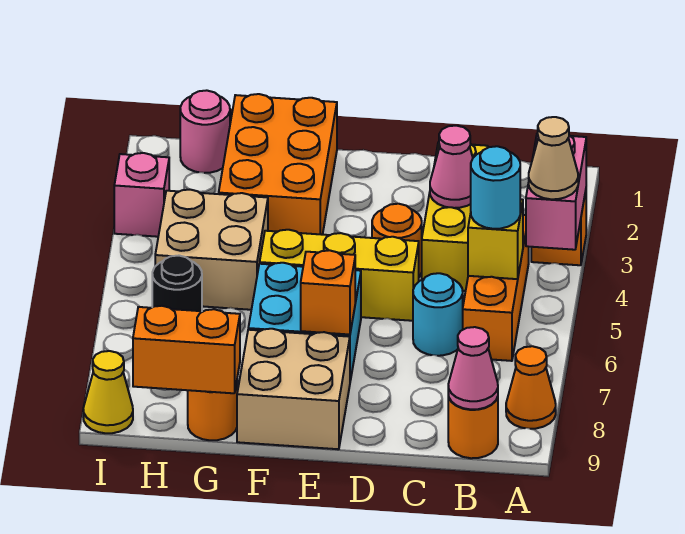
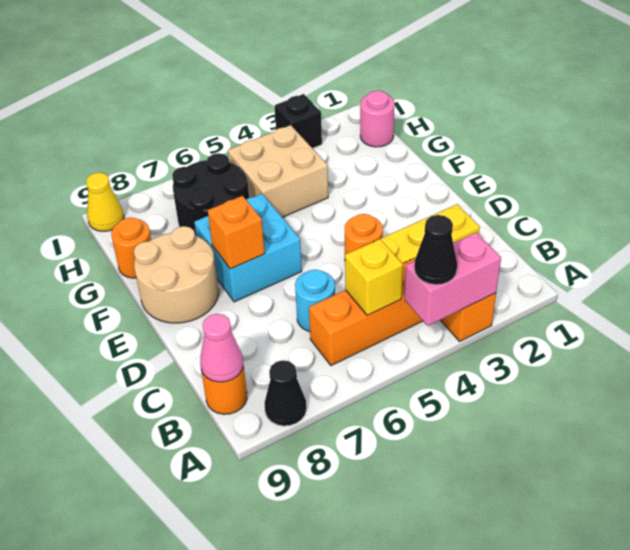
tan 1x1 cone [529,117,578,199] -> black 1x1 cone [414,215,457,285]
orange 1x1 cone [506,346,556,429] -> black 1x1 cone [265,360,306,426]
cyan 1x1 round brick [471,146,520,229] -> none
pink 1x1 cone [430,126,473,208] -> none
yellow 1x3 brick [260,230,419,321] -> none
tan 2x2 brick [237,329,350,449] -> tan 2x2 round brick [134,226,219,323]
orange 2x3 brick [219,94,337,235] -> none
orange 1x2 brick [133,306,240,393] -> none
black 1x1 round brick [152,256,202,311] -> black 2x2 round brick [172,153,249,236]
pink 1x1 brick [114,153,169,237] -> black 1x1 brick [275,94,322,148]

